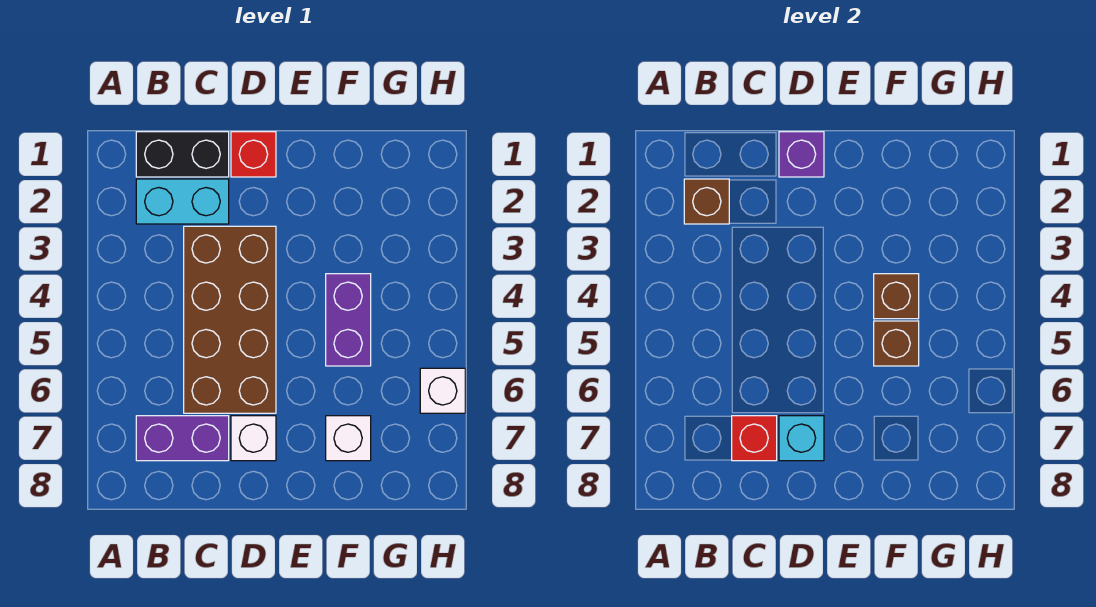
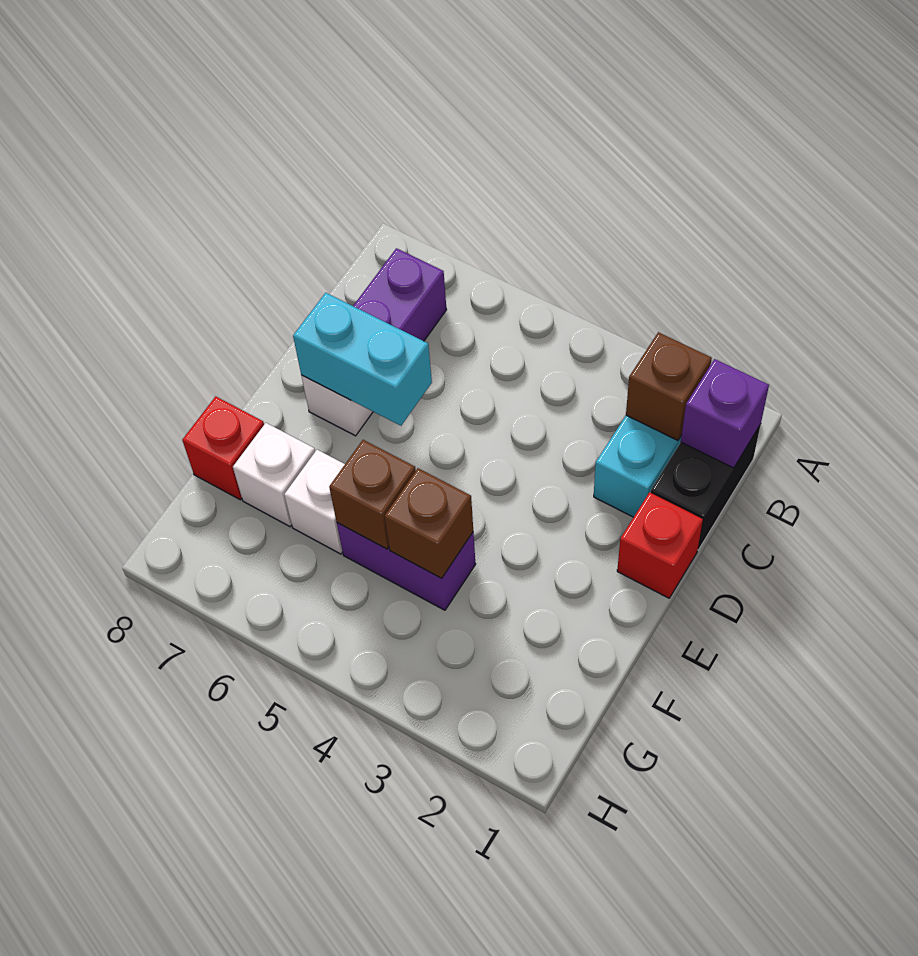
brown 2x4 brick [184,226,276,413] -> none
red 1x1 brick [732,416,777,461] -> red 1x1 brick moved to [182,396,264,500]
purple 1x1 brick [779,132,824,177] -> purple 1x1 brick moved to [681,359,769,468]
cyan 1x1 brick [779,416,824,461] -> cyan 1x2 brick [293,293,432,426]
white 1x1 brick [420,368,465,413] -> white 1x1 brick moved to [284,450,345,554]

